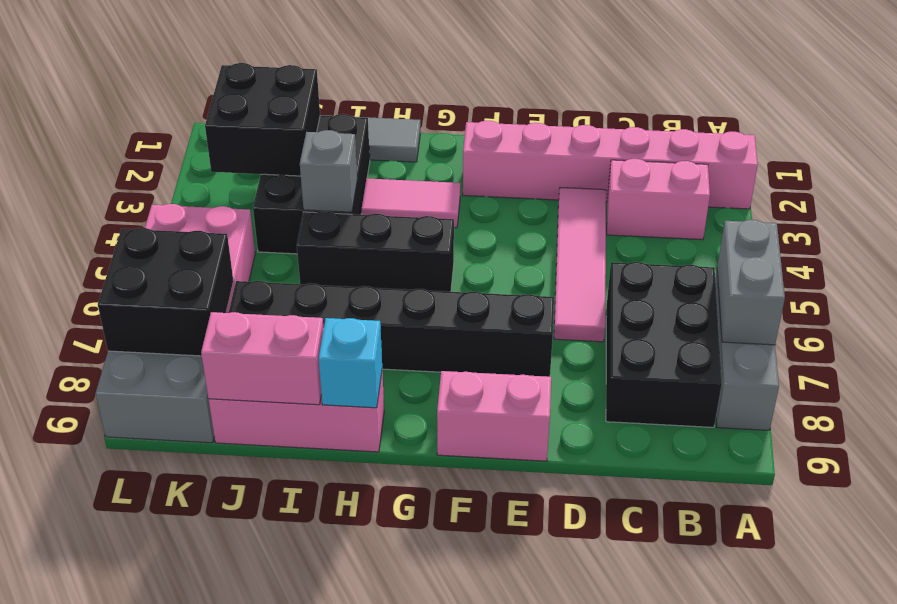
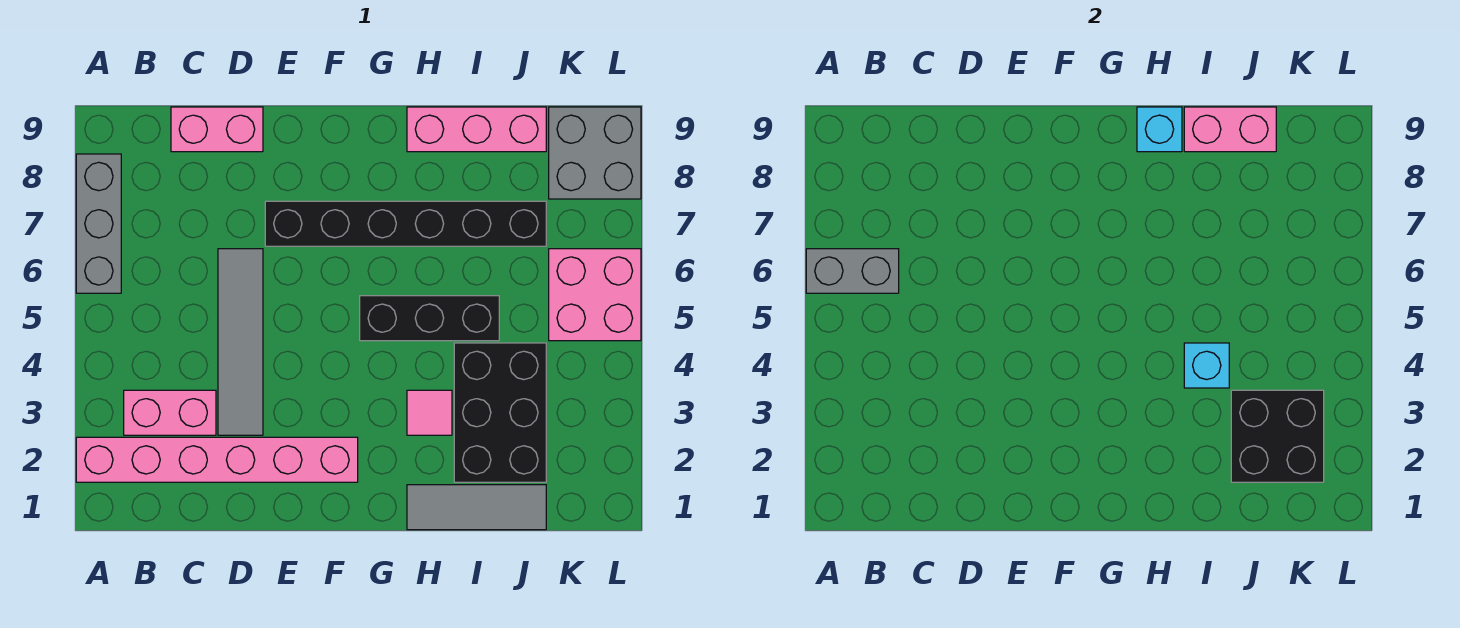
grey 1x2 brick [717,220,785,345] -> grey 1x2 brick turned to [806,249,899,293]
black 2x3 brick [606,262,722,427] -> none
pink 1x4 tile [554,188,606,342] -> grey 1x4 tile [218,249,263,435]
pink 1x2 brick [437,371,551,461] -> pink 1x2 brick moved to [171,107,263,152]
pink 1x2 tile [362,179,460,228] -> pink 1x1 tile [407,390,452,435]
grey 1x1 brick [300,130,357,212] -> cyan 1x1 brick [1184,343,1229,388]
black 2x2 brick [98,228,233,356] -> none

